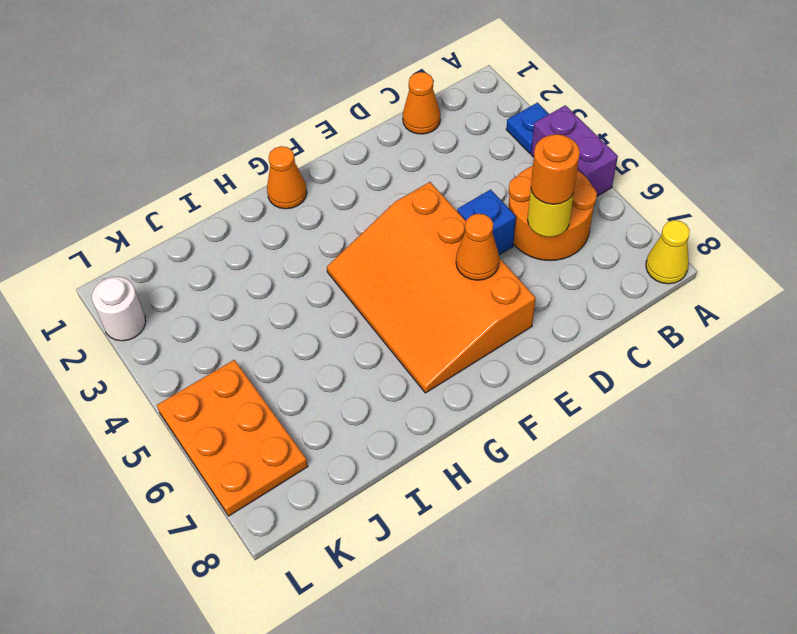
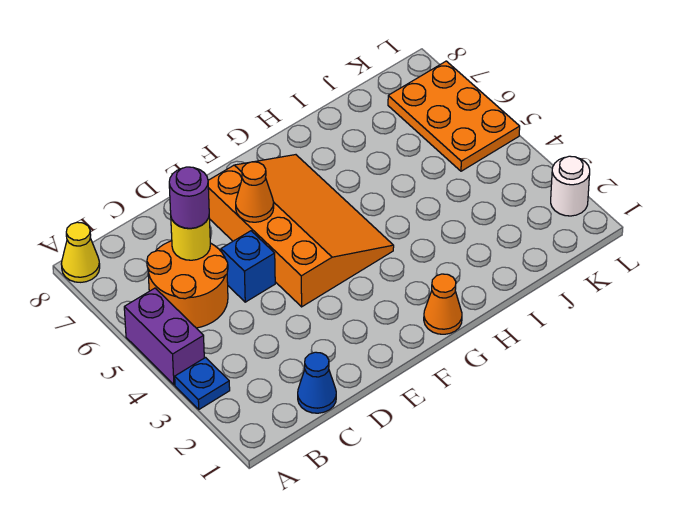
orange 1x1 cone [403,72,440,134] -> blue 1x1 cone [298,352,336,413]
orange 1x1 round brick [531,134,580,204] -> purple 1x1 round brick [169,167,209,228]

